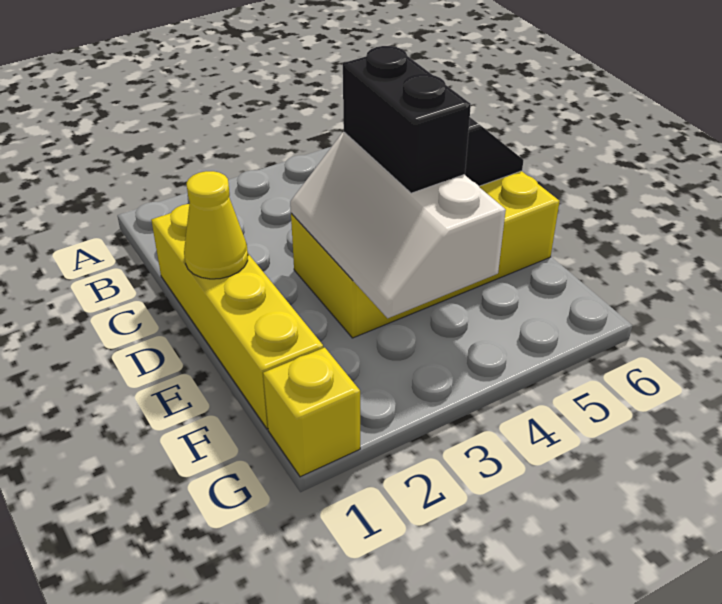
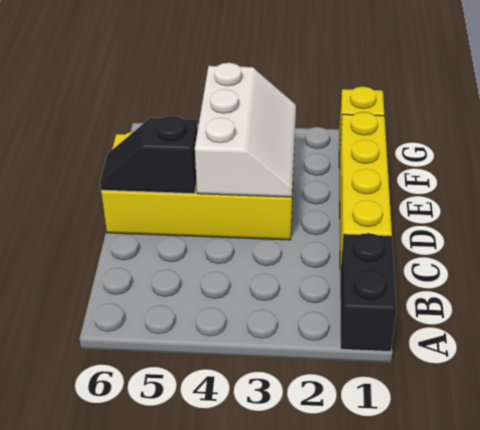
yellow 1x1 cone [184,171,248,279] -> none
black 1x2 brick [343,46,471,193] -> black 1x2 brick moved to [340,233,397,352]

